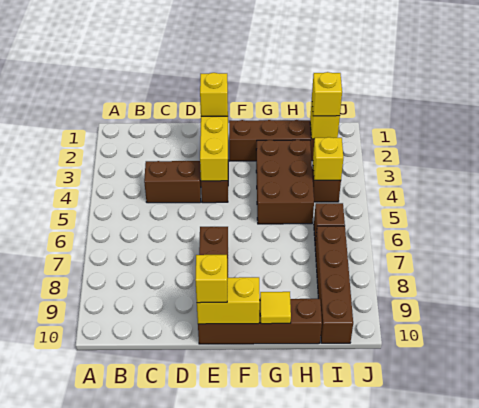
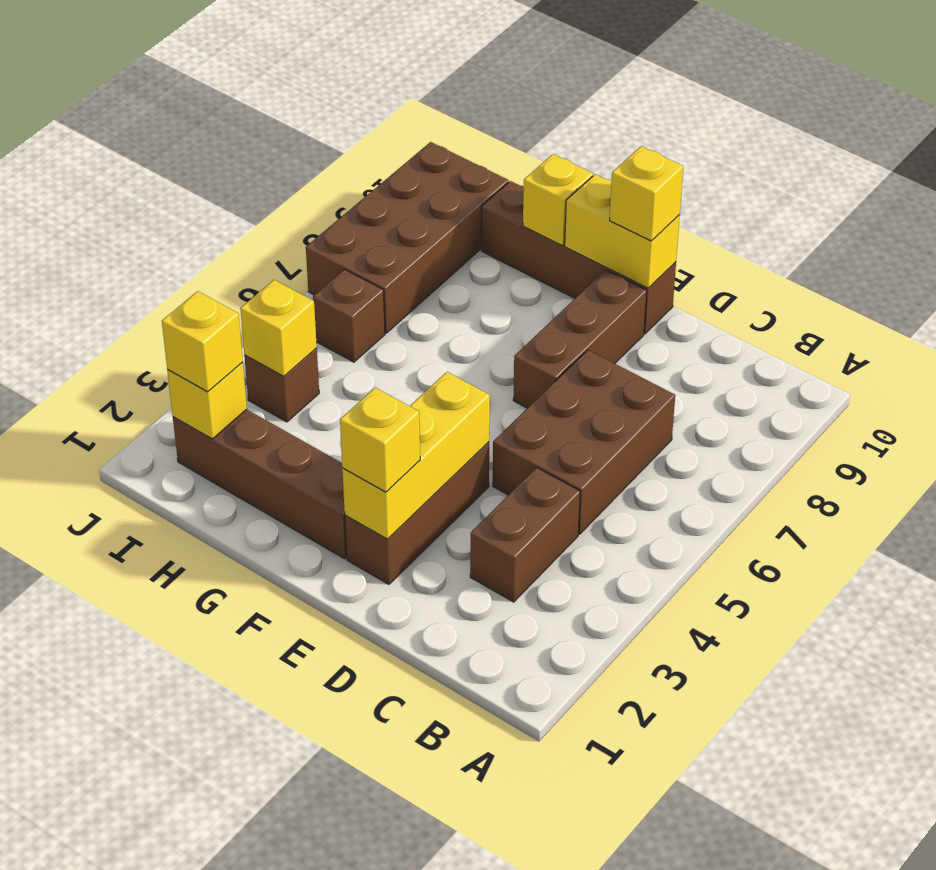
brown 1x2 brick [144,161,201,203] -> brown 1x2 brick turned to [470,468,580,602]
brown 2x3 brick [256,140,314,224] -> brown 2x3 brick moved to [493,350,675,534]
yellow 1x1 tile [260,292,291,324] -> yellow 1x1 brick [523,154,593,246]
brown 1x4 brick [315,226,353,343] -> brown 2x4 brick [306,142,509,333]

